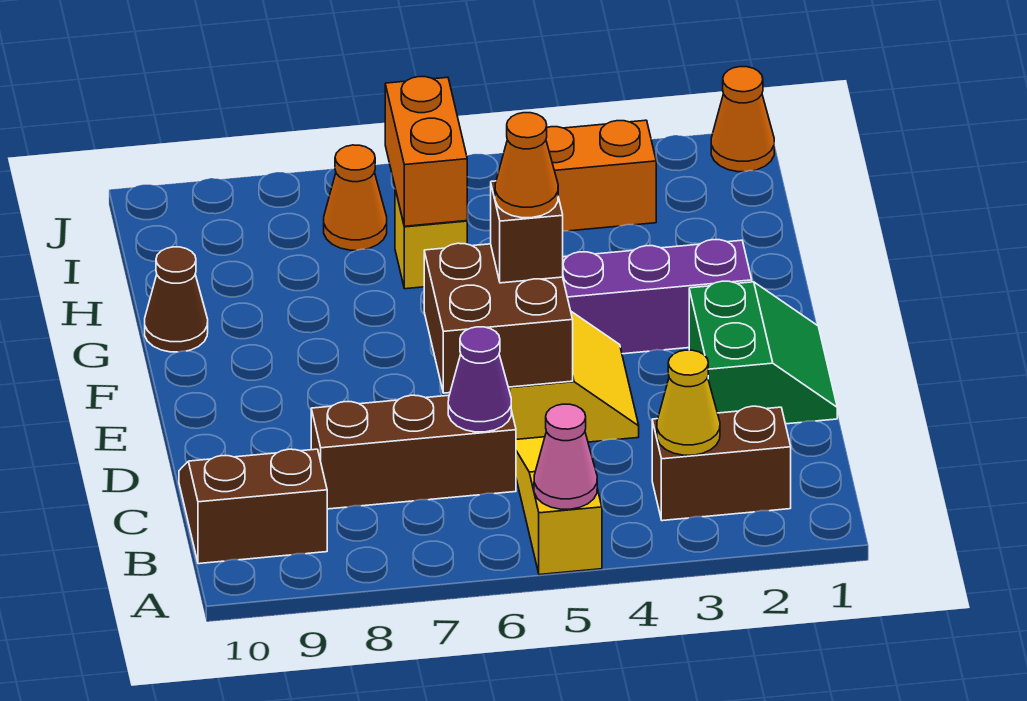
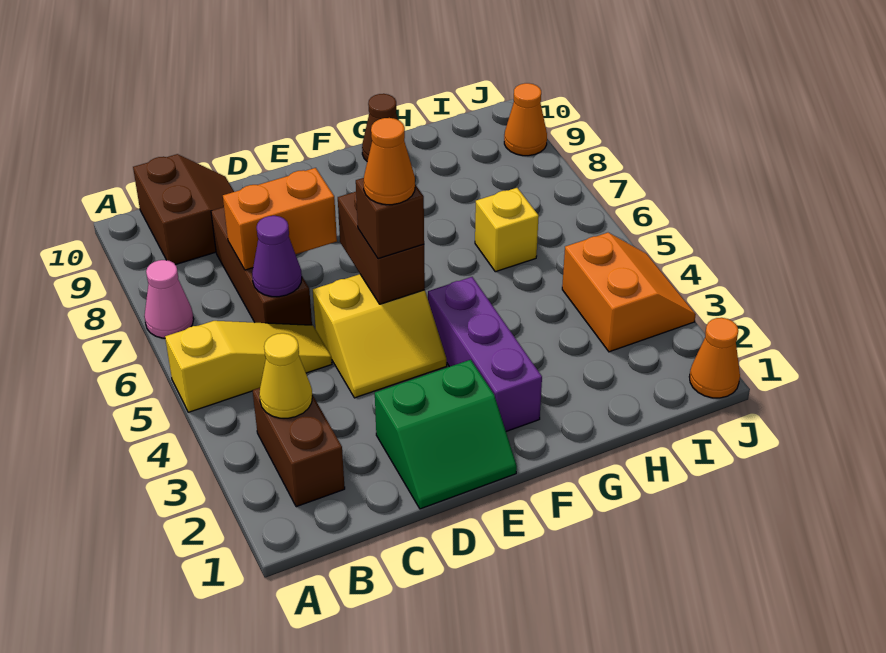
pink 1x1 cone [534,404,597,509] -> pink 1x1 cone moved to [144,260,194,338]
brown 2x2 brick [424,243,573,393] -> brown 1x2 brick [338,192,425,304]
orange 1x2 brick [385,77,467,226] -> orange 1x2 brick moved to [223,168,337,270]
orange 1x1 cone [324,145,387,250] -> orange 1x1 cone moved to [504,83,547,156]

